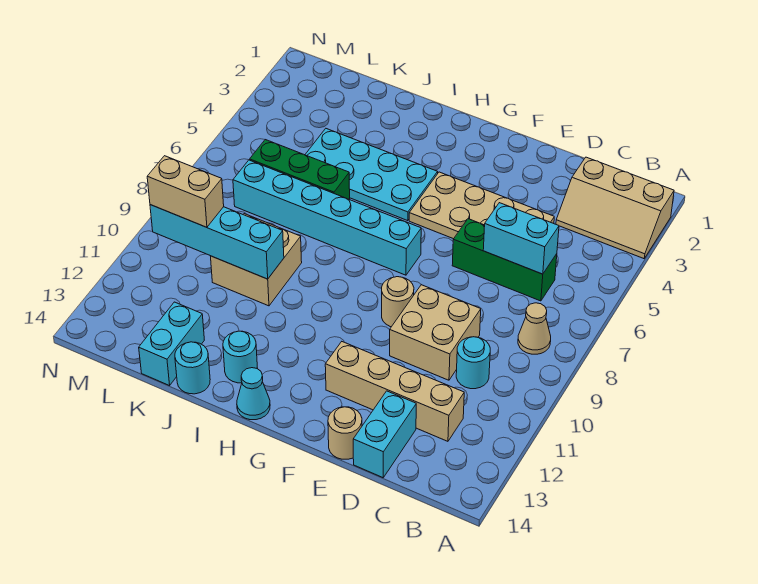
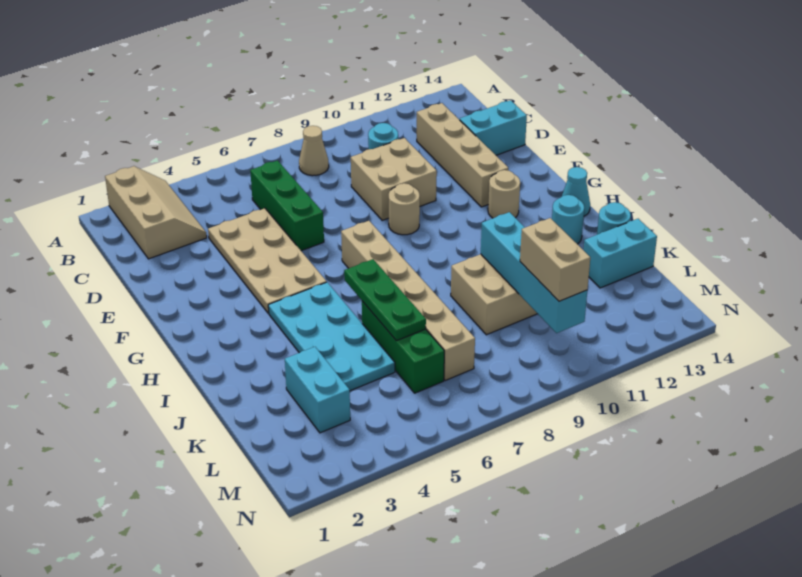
cyan 1x2 brick [483,203,559,274] -> cyan 1x2 brick moved to [285,347,350,433]
tan 1x1 round brick [328,407,362,459] -> tan 1x1 round brick moved to [488,170,520,218]
cyan 1x6 brick [233,160,421,275] -> tan 1x6 brick [341,221,475,380]
none -> green 1x3 plate [344,259,426,341]

